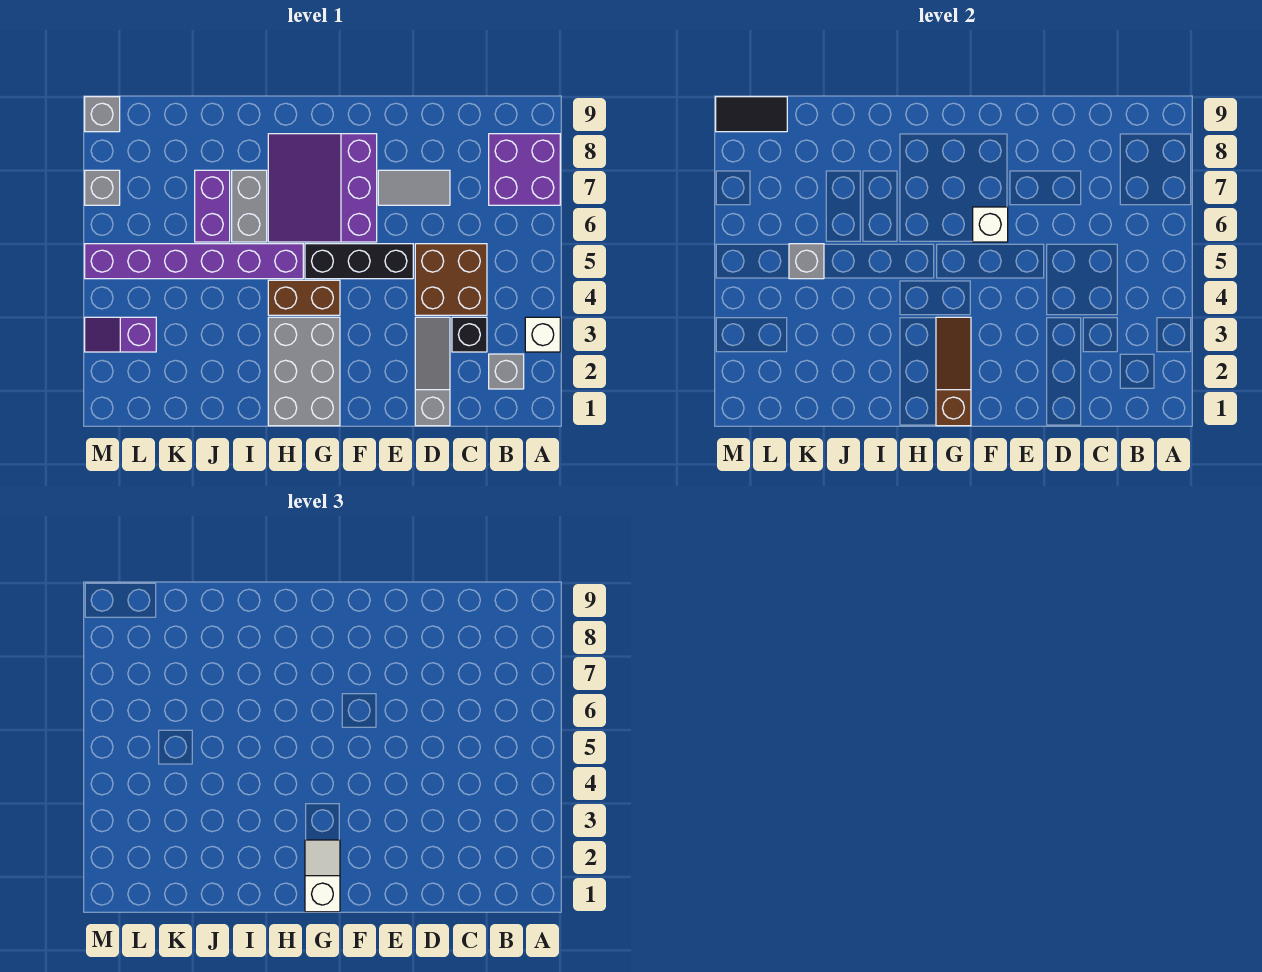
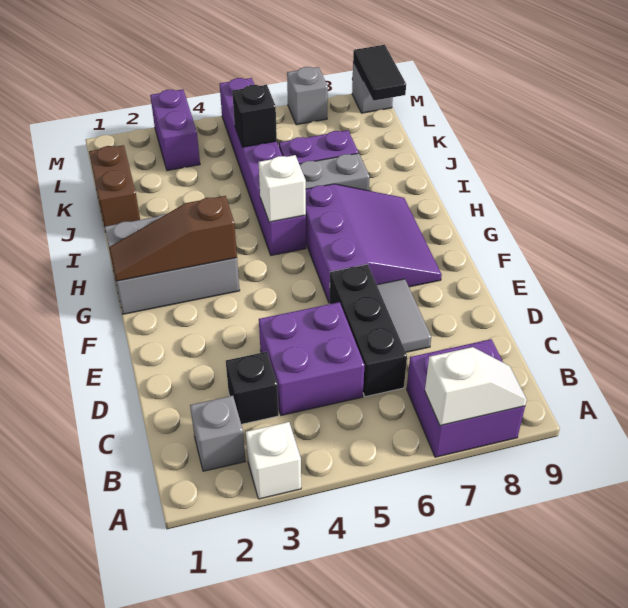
brown 2x2 brick [415,244,487,315] -> purple 2x2 brick [259,302,365,415]
grey 1x3 slope [415,317,450,426] -> none
black 1x3 brick [305,244,413,279] -> black 1x3 brick moved to [330,264,407,397]
purple 3x3 slope [268,134,377,242] -> purple 3x3 slope turned to [305,184,442,303]
white 1x1 brick [973,207,1008,242] -> white 1x1 brick moved to [259,155,306,222]
brown 1x3 slope [936,317,971,426] -> brown 1x3 slope turned to [109,196,237,281]
white 1x2 slope [305,840,340,912] -> white 1x2 slope moved to [425,347,527,426]
brown 1x2 brick [268,280,340,315] -> brown 1x2 brick moved to [89,145,140,227]
grey 1x1 brick [789,244,824,279] -> black 1x1 brick [232,85,277,147]
purple 1x2 slope [85,317,156,352] -> purple 1x2 brick [150,89,200,171]

